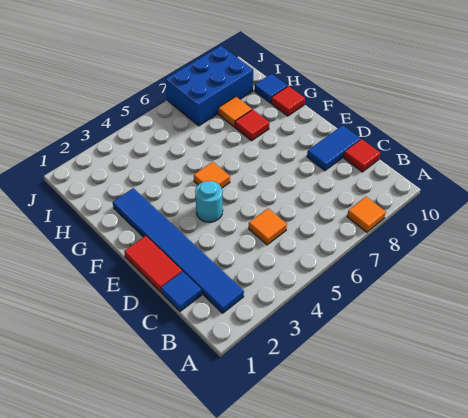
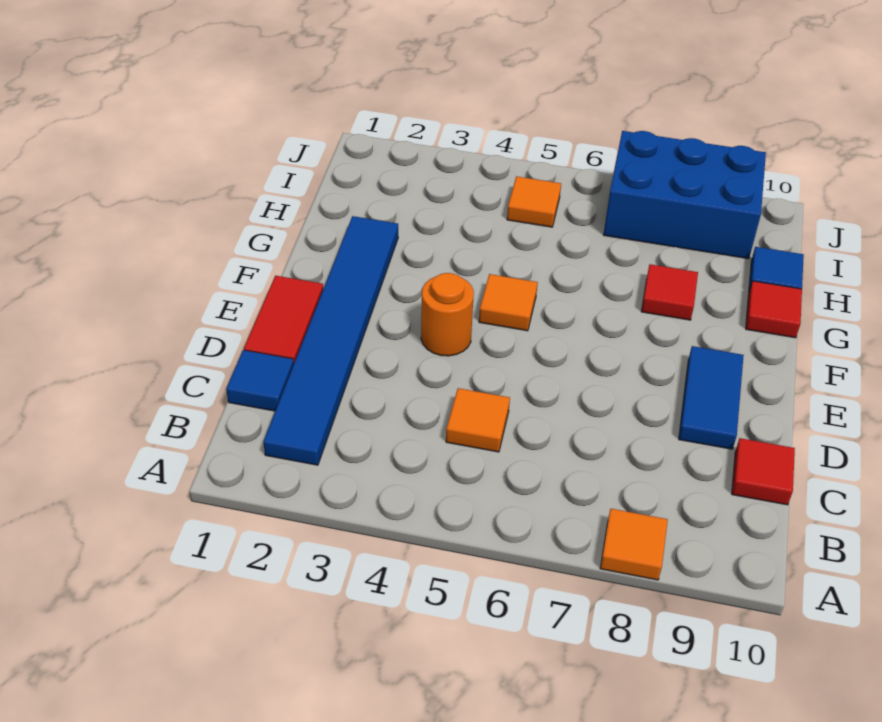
blue 1x2 tile [307,125,361,171] -> blue 1x2 tile turned to [679,346,744,449]
cyan 1x1 round brick [195,181,223,222] -> orange 1x1 round brick [421,273,474,356]
orange 1x1 tile [218,97,252,127] -> orange 1x1 tile moved to [507,176,561,227]

